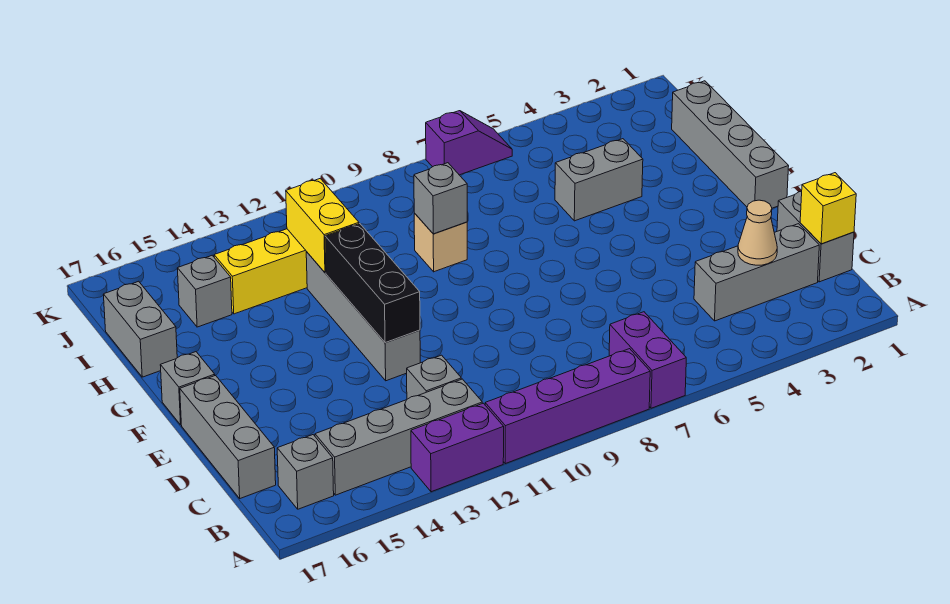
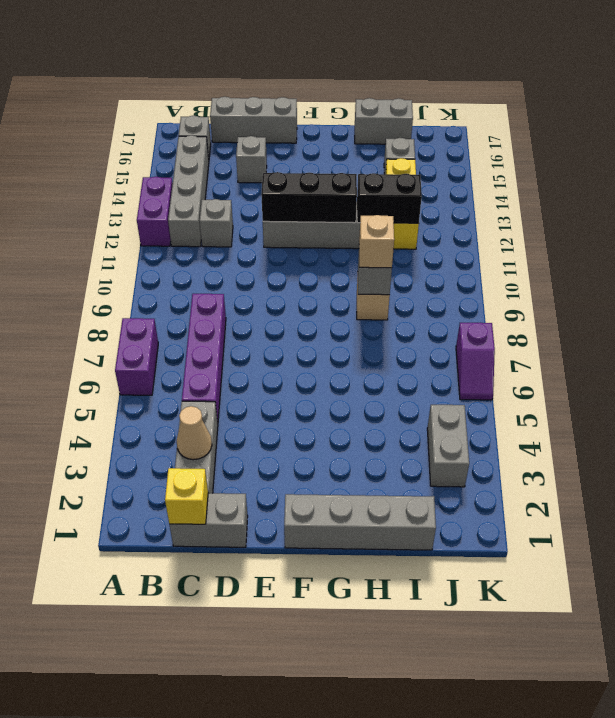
purple 1x2 brick [609,312,686,408] -> purple 1x2 brick turned to [115,318,158,395]
purple 1x4 brick [485,349,650,464] -> purple 1x4 brick moved to [182,294,226,421]
grey 1x1 brick [160,352,215,425] -> grey 1x1 brick moved to [236,136,267,183]
grey 1x2 brick [555,139,643,221] -> grey 1x2 brick moved to [427,405,469,487]
none -> tan 1x1 brick [359,215,394,268]
yellow 1x2 brick [286,179,359,273] -> black 1x2 brick [357,173,422,223]

